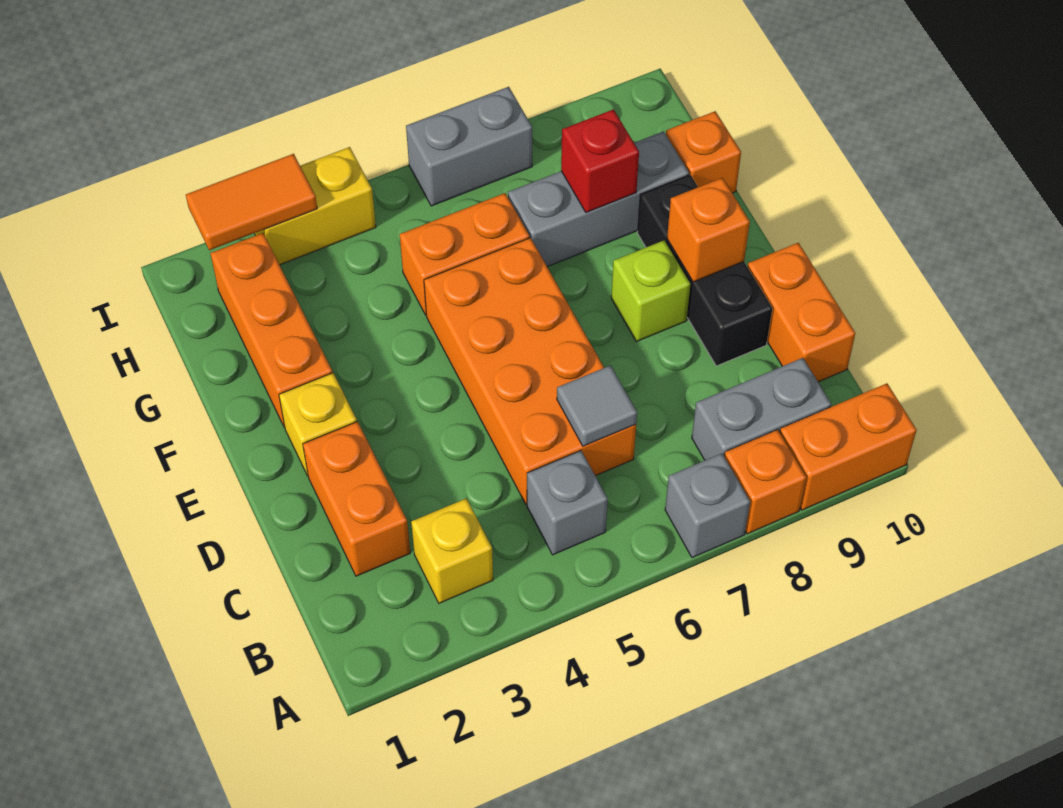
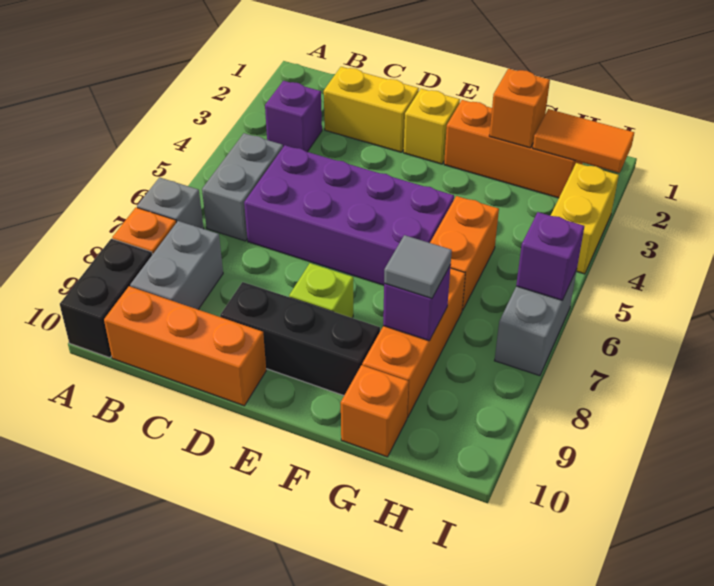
orange 1x2 brick [780,383,917,510] -> black 1x2 brick [60,239,152,358]
yellow 1x1 brick [411,498,493,603] -> purple 1x1 brick [265,81,322,152]
grey 1x1 brick [527,451,608,555] -> grey 1x2 brick [202,133,283,241]
orange 1x2 brick [303,422,410,576] -> yellow 1x2 brick [324,67,419,152]
orange 2x4 brick [424,238,636,505] -> purple 2x4 brick [244,145,454,285]
grey 1x1 tile [557,365,637,446] -> grey 1x1 tile moved to [384,235,452,298]
orange 1x2 brick [747,243,855,382] -> orange 1x3 brick [104,286,266,406]
orange 1x1 brick [667,178,750,282] -> orange 1x1 brick moved to [489,69,550,148]
grey 1x3 brick [508,131,689,267] -> orange 1x3 brick [362,268,465,418]
red 1x1 brick [561,109,639,212] -> purple 1x1 brick [383,265,451,341]
orange 1x2 tile [186,154,317,250] -> orange 1x2 tile turned to [533,109,634,173]
none -> purple 1x1 brick [516,212,584,300]

